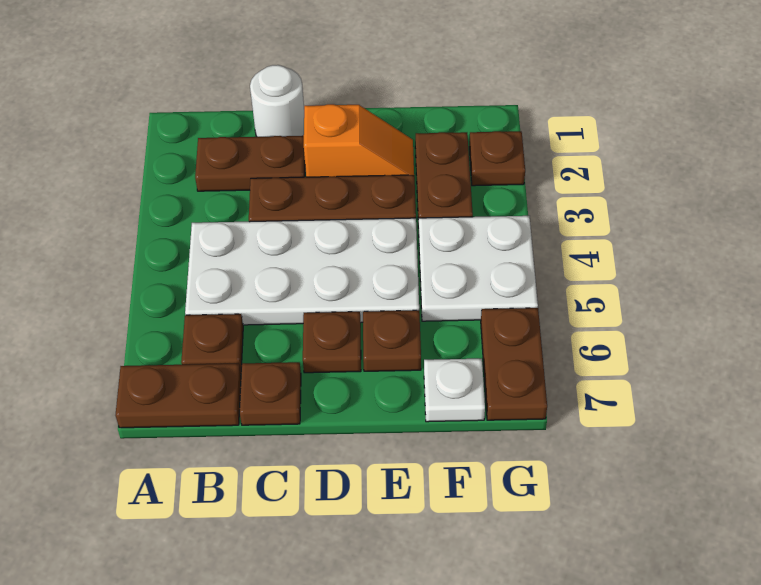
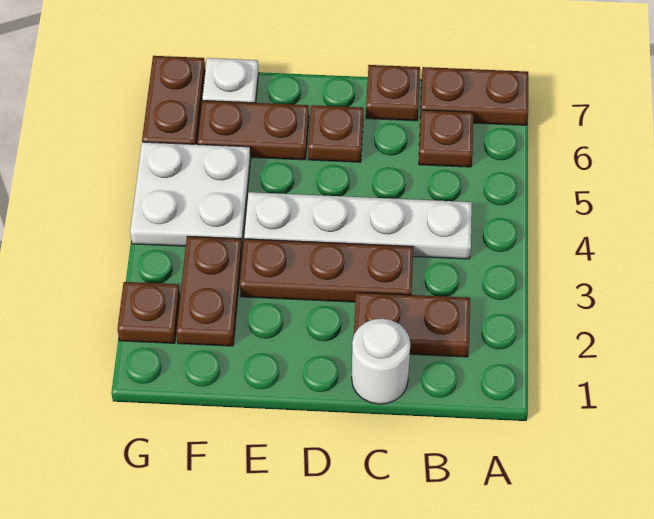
white 2x4 plate [185,218,419,325] -> white 1x4 plate [244,192,472,259]
orange 1x2 slope [304,104,414,177] -> none
brown 1x1 plate [363,310,421,371] -> brown 1x2 plate [197,101,309,160]

